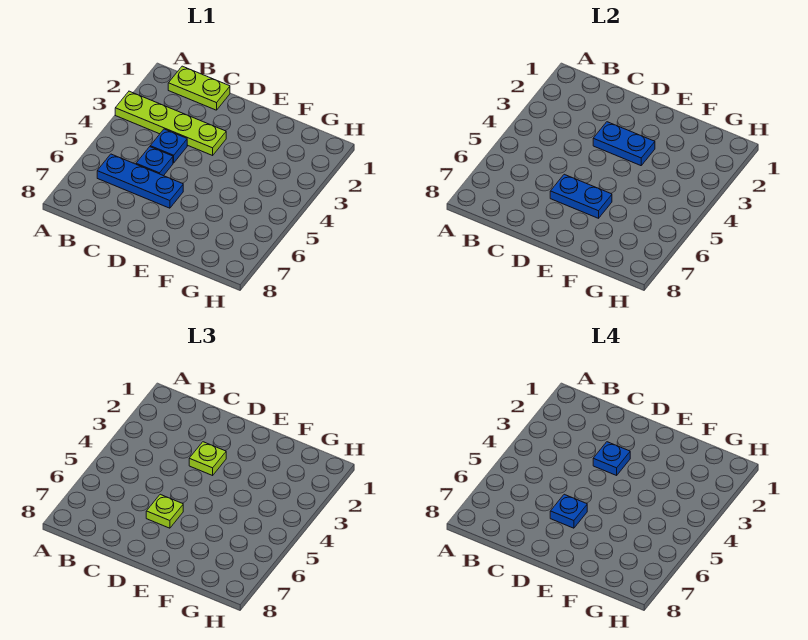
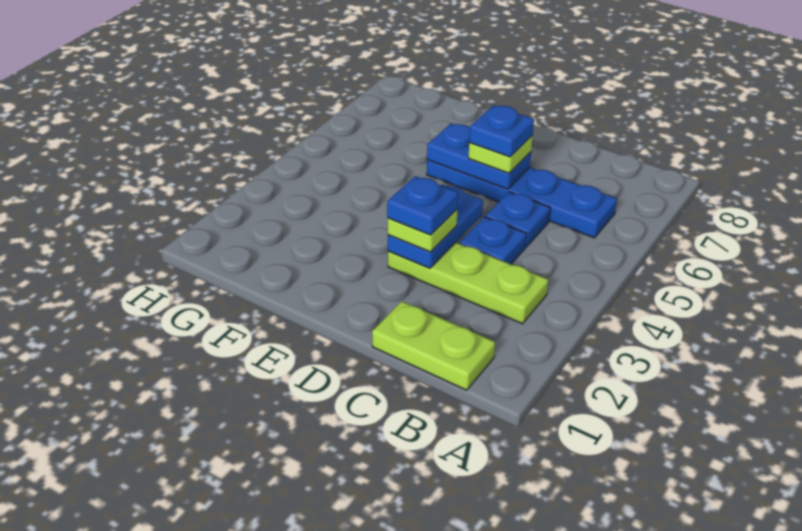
lime 1x4 plate [115,91,226,155] -> lime 1x3 plate [388,243,548,324]
blue 1x3 plate [97,154,183,208] -> blue 1x4 plate [427,160,617,238]
blue 1x2 plate [593,122,655,166] -> blue 1x2 plate turned to [388,184,483,268]

